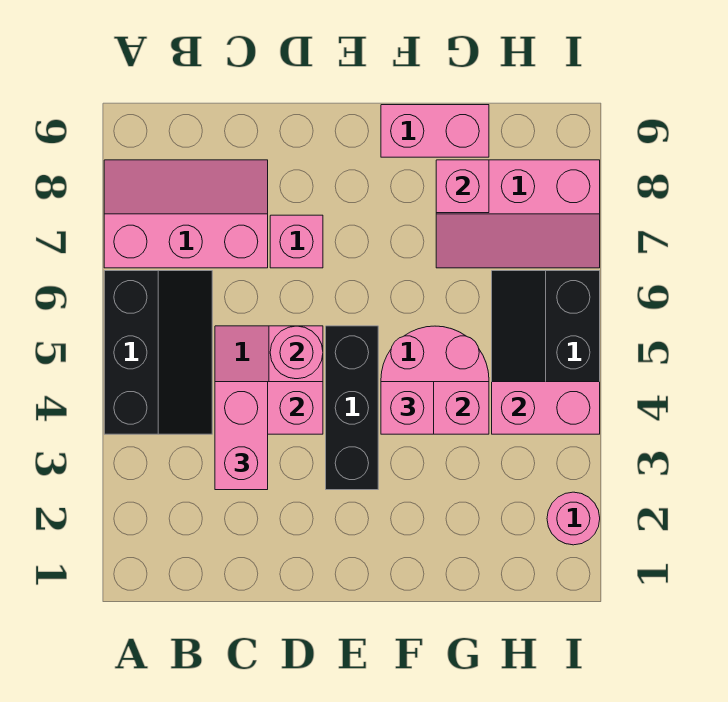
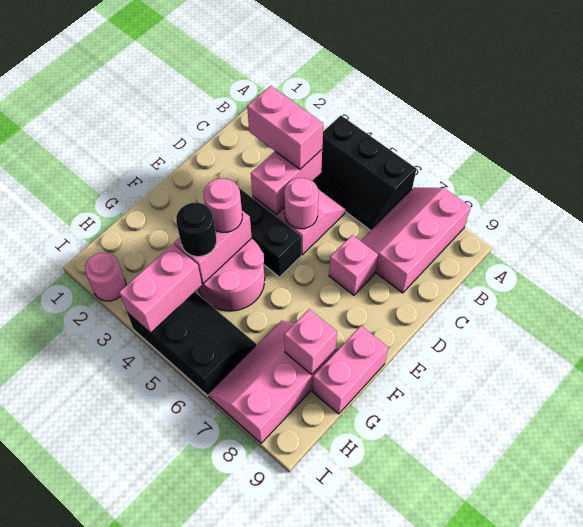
pink 2x3 slope [104,160,268,268] -> pink 2x3 slope turned to [361,187,471,293]
pink 1x1 brick [381,382,434,434] -> pink 1x1 round brick [204,179,242,232]
none -> black 1x1 round brick [176,203,217,257]

